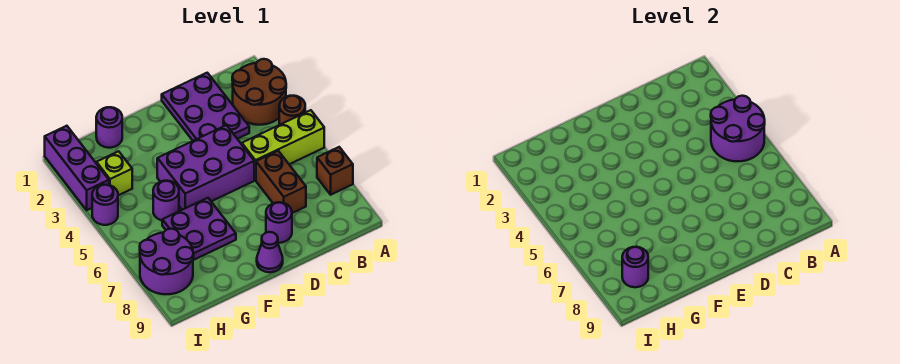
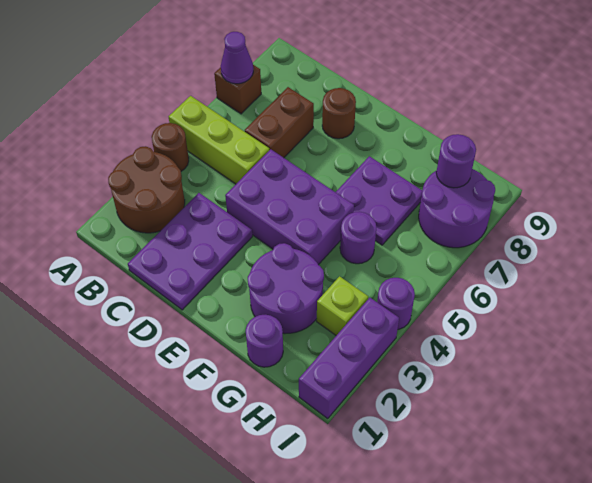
purple 2x2 round brick [711,96,765,161] -> purple 2x2 round brick moved to [248,243,324,334]
purple 1x1 round brick [266,202,292,243] -> brown 1x1 round brick [322,88,356,139]
purple 1x1 cone [257,232,283,272] -> purple 1x1 cone moved to [221,32,253,84]

